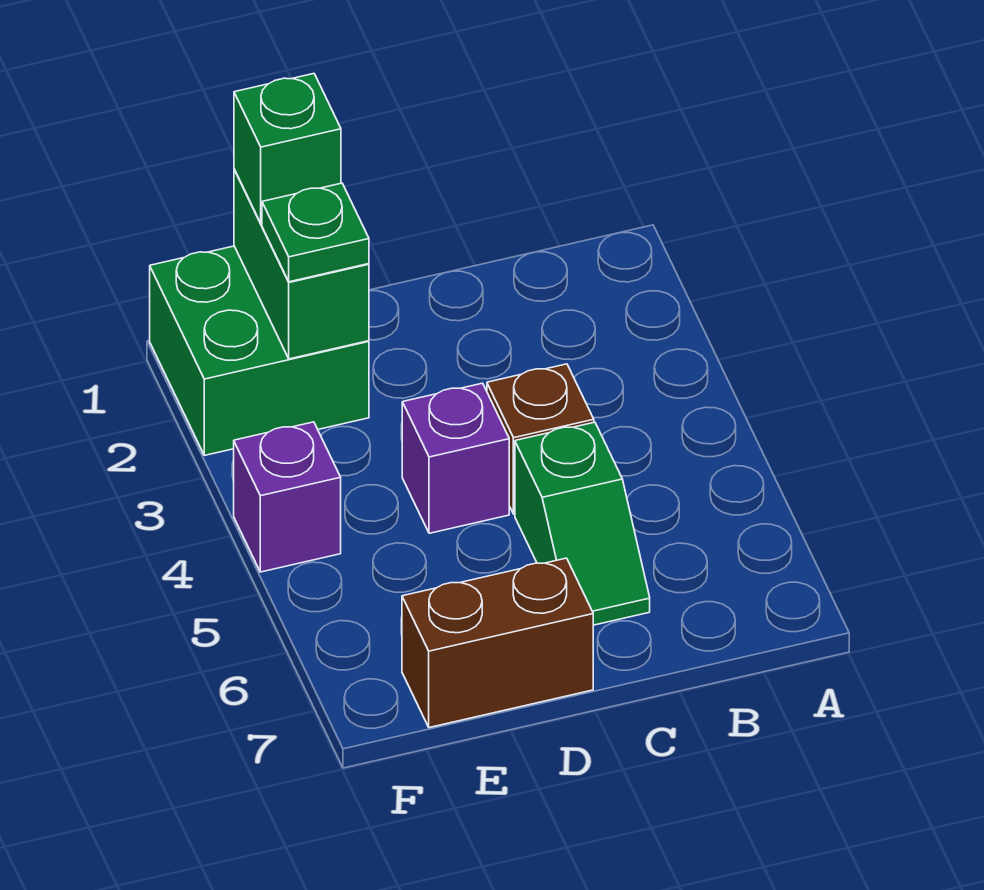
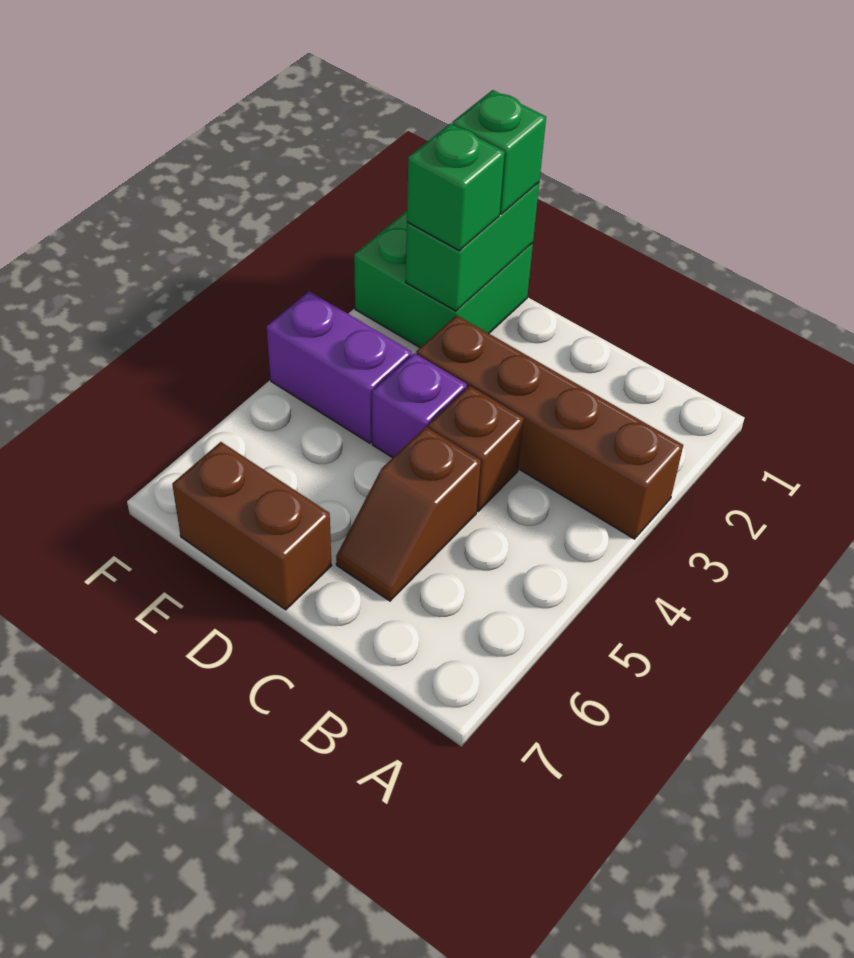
none -> brown 1x4 brick [416,315,683,539]
green 1x2 slope [515,422,650,625] -> brown 1x2 slope [336,427,481,601]
green 1x1 plate [262,183,369,282] -> green 1x1 brick [407,124,505,251]
purple 1x1 brick [234,422,341,572] -> purple 1x2 brick [267,291,412,443]

